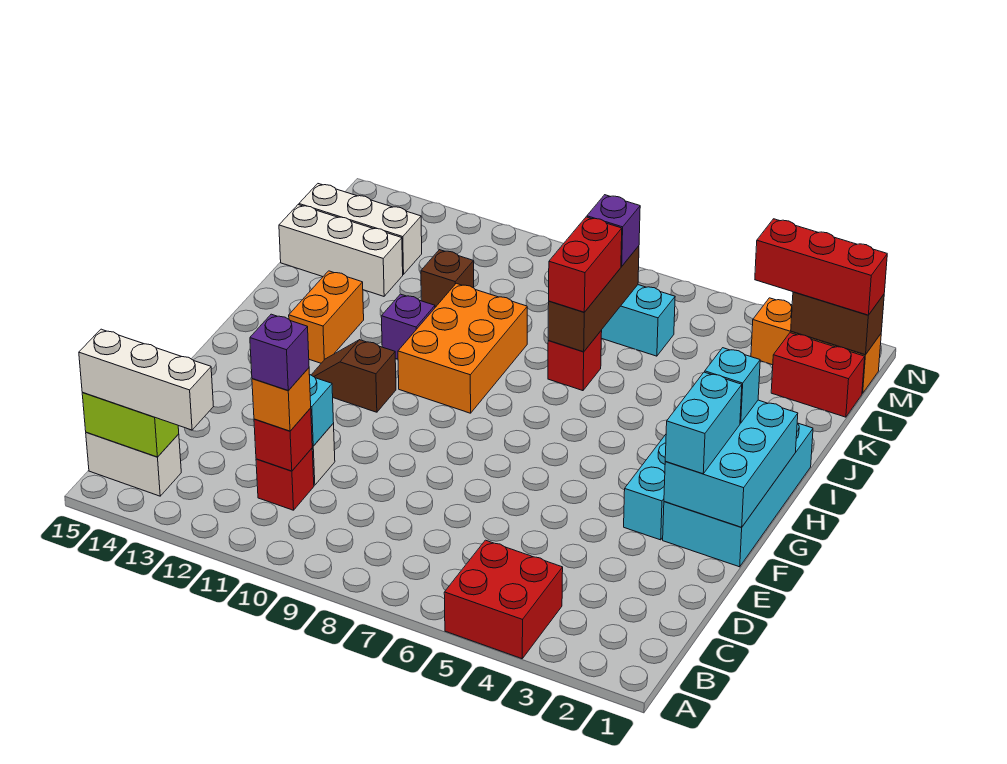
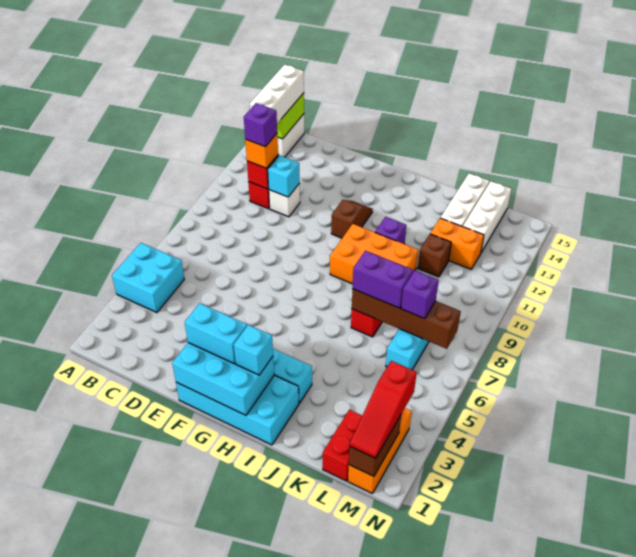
red 2x2 brick [444,540,563,659] -> cyan 2x2 brick [112,243,184,313]
orange 1x2 brick [289,271,364,363] -> orange 1x2 brick moved to [430,218,484,269]
brown 1x3 brick [548,246,639,352] -> brown 1x4 brick [352,289,461,349]
red 1x2 brick [549,217,622,312] -> purple 1x2 brick [353,251,413,308]
red 1x3 brick [755,219,887,315] -> red 1x3 slope [350,361,417,458]

